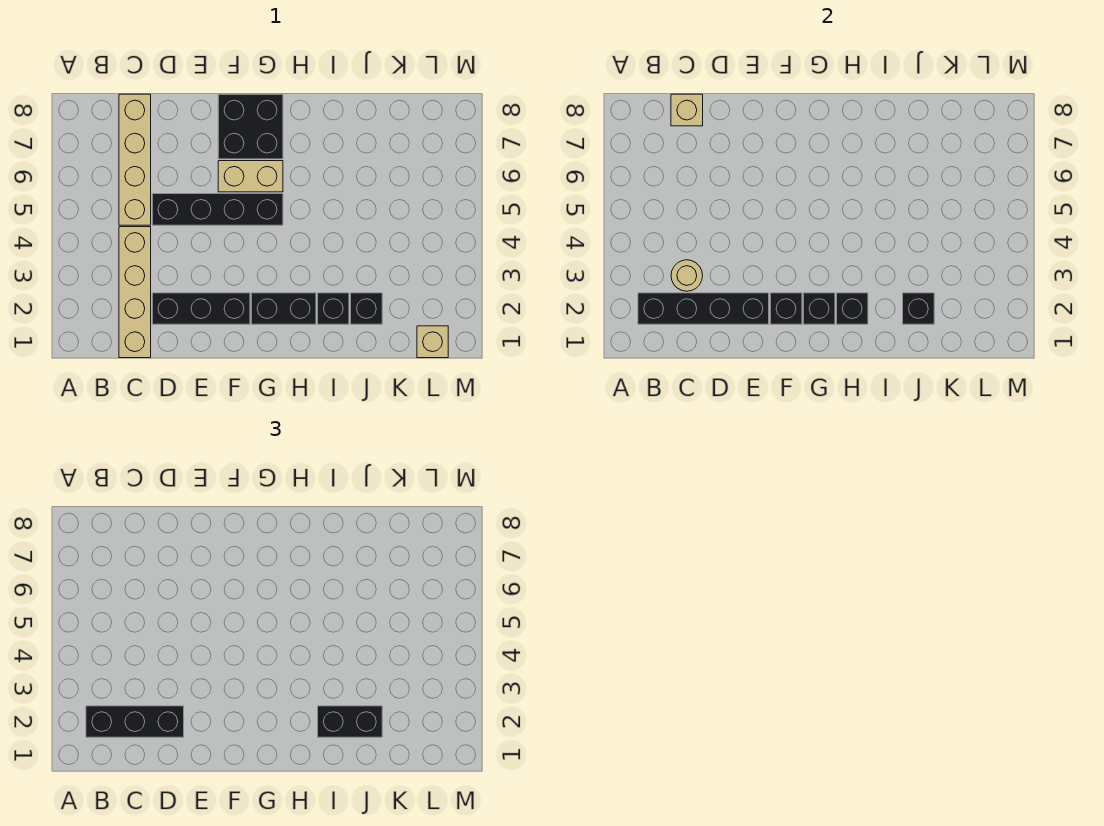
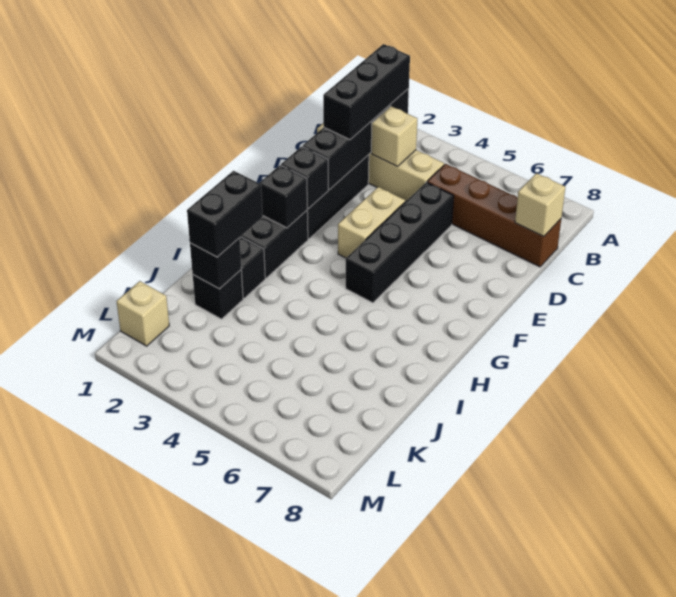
tan 1x1 round brick [671,260,703,291] -> tan 1x1 brick [371,106,417,166]
tan 1x4 brick [119,94,151,225] -> brown 1x4 brick [427,164,561,267]
tan 1x2 brick [218,161,283,192] -> tan 1x2 brick moved to [338,187,405,258]
black 2x2 brick [218,94,283,159] -> none
black 1x1 brick [837,293,868,324] -> none

